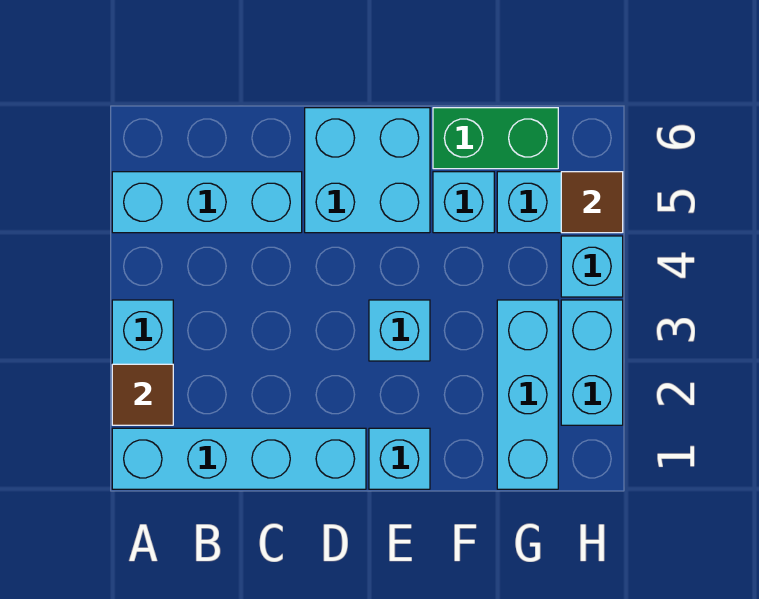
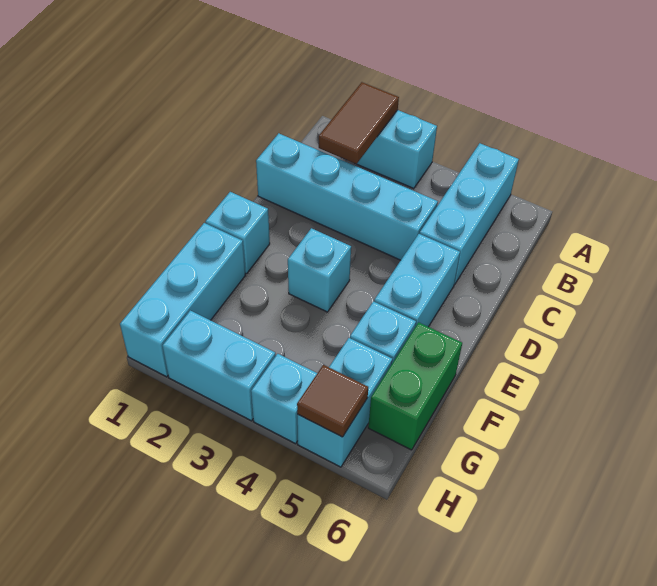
cyan 1x4 brick [112,428,366,489] -> cyan 1x4 brick turned to [256,133,438,260]
brown 1x1 tile [112,364,173,425] -> brown 1x2 tile [319,82,399,164]
cyan 2x2 brick [305,108,430,233] -> cyan 1x2 brick [374,234,460,327]
cyan 1x3 brick [497,300,558,489] -> cyan 1x3 brick turned to [120,223,245,377]

